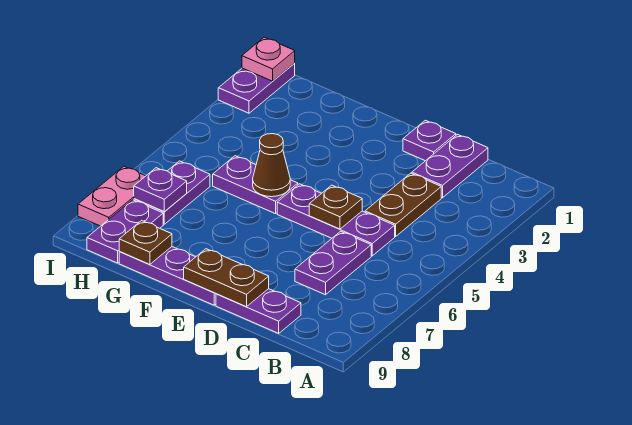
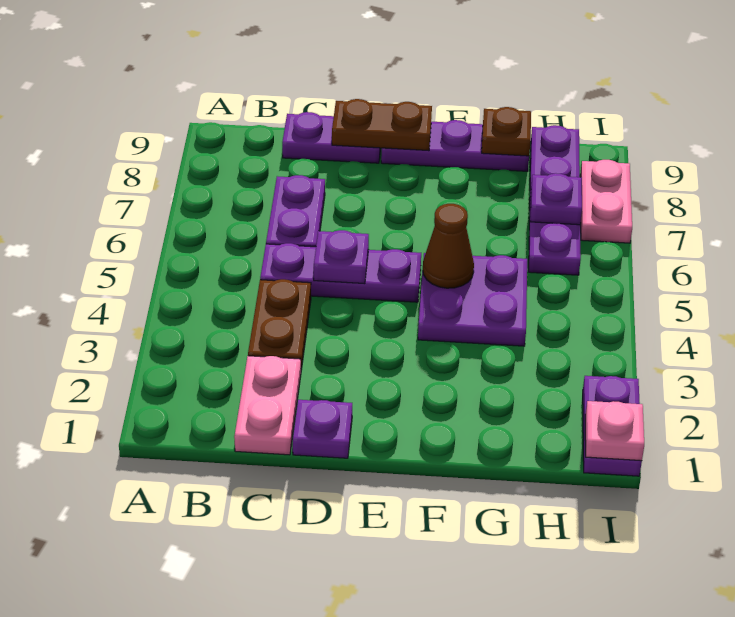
purple 1x2 plate [412,134,488,198] -> pink 1x2 plate [234,356,301,455]
brown 1x1 plate [309,185,362,229] -> purple 1x1 plate [314,230,369,284]
purple 1x2 plate [213,156,298,214] -> purple 2x2 plate [418,253,527,346]

